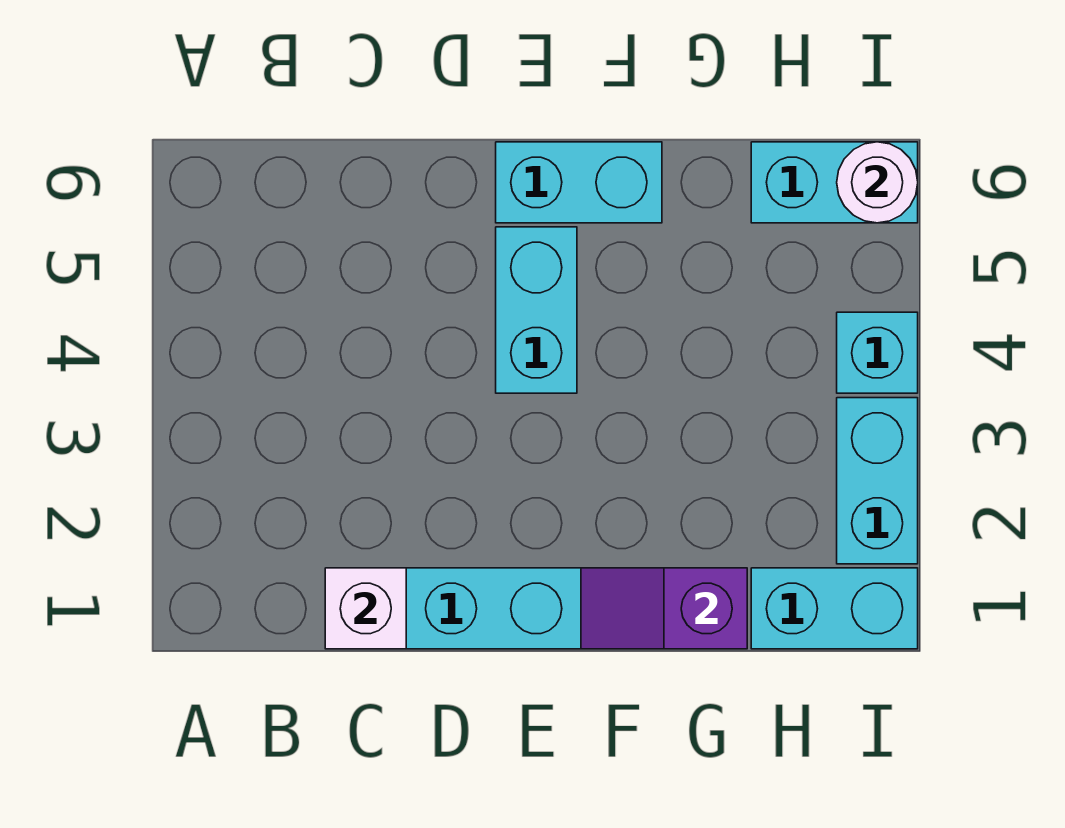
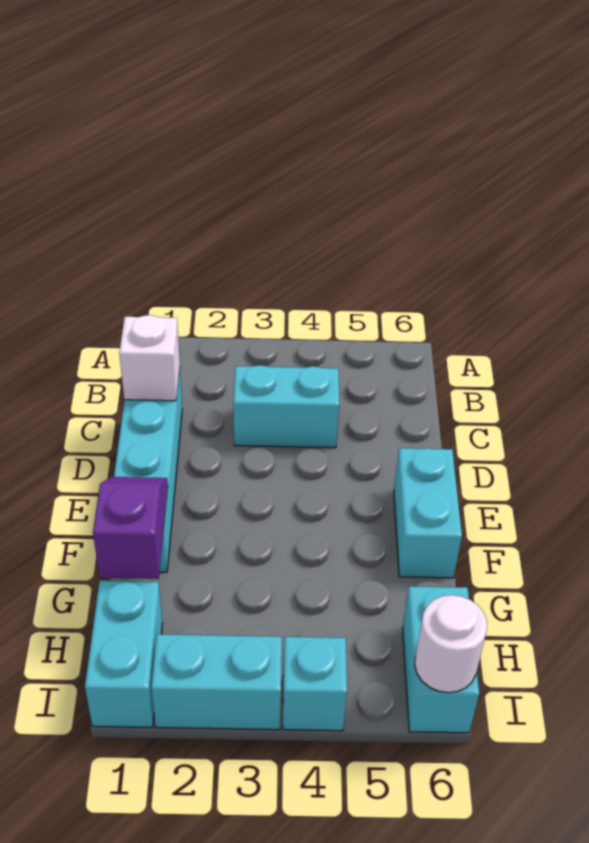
cyan 1x2 brick [496,227,577,393] -> cyan 1x2 brick moved to [233,365,339,448]

